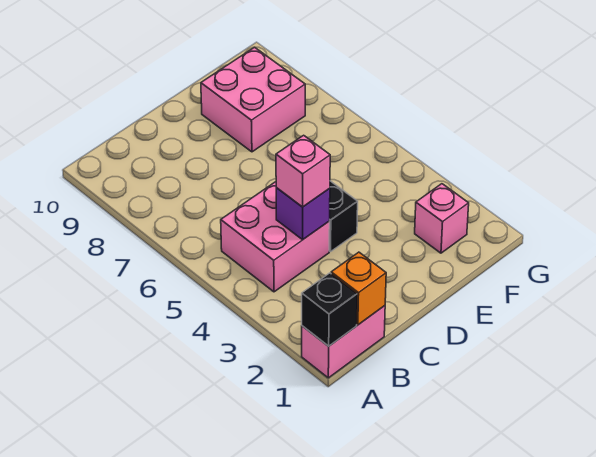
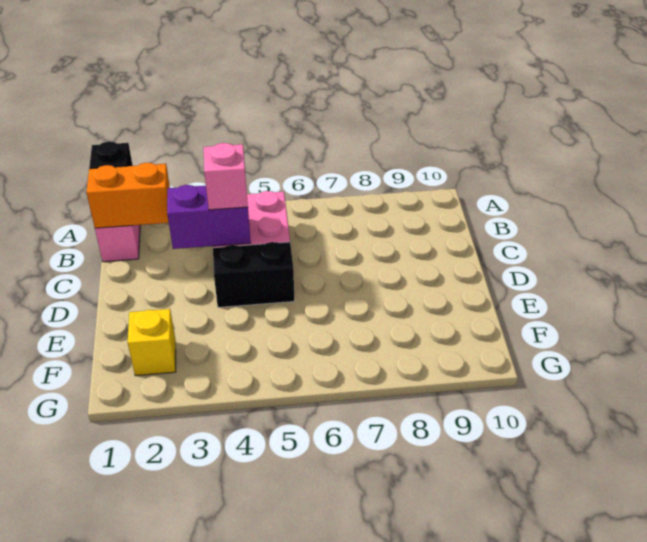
orange 1x1 brick [331,252,386,325] -> orange 1x2 brick [86,163,170,228]
purple 1x1 brick [276,188,330,240] -> purple 1x2 brick [167,185,251,249]
pink 2x2 brick [201,47,305,152] -> none
pink 1x1 brick [415,184,469,253] -> yellow 1x1 brick [128,309,176,376]

